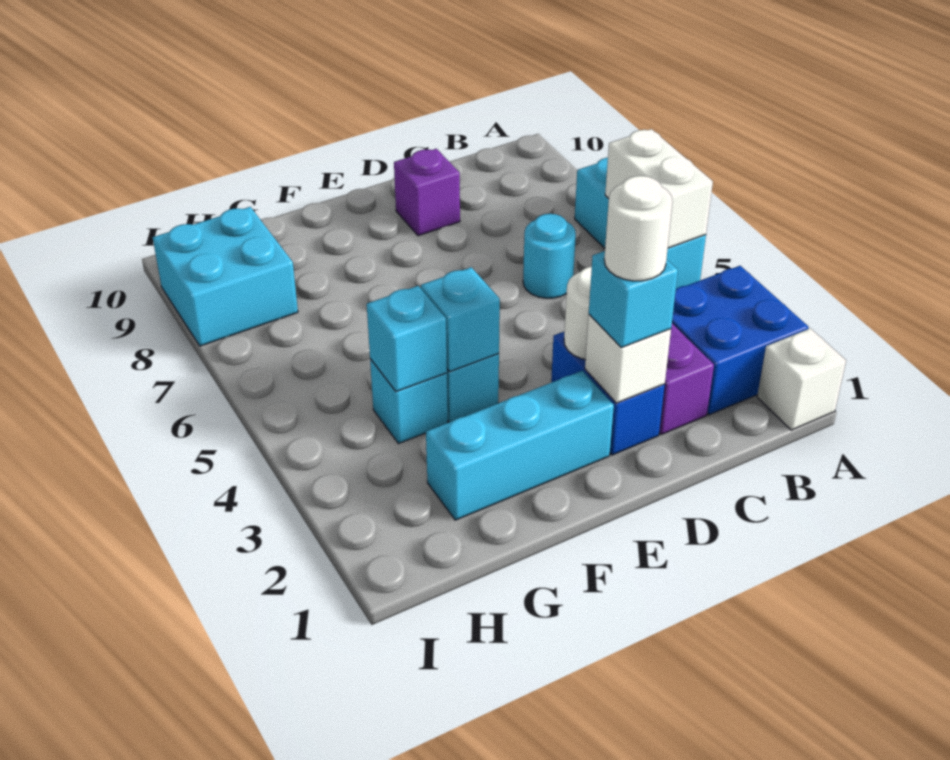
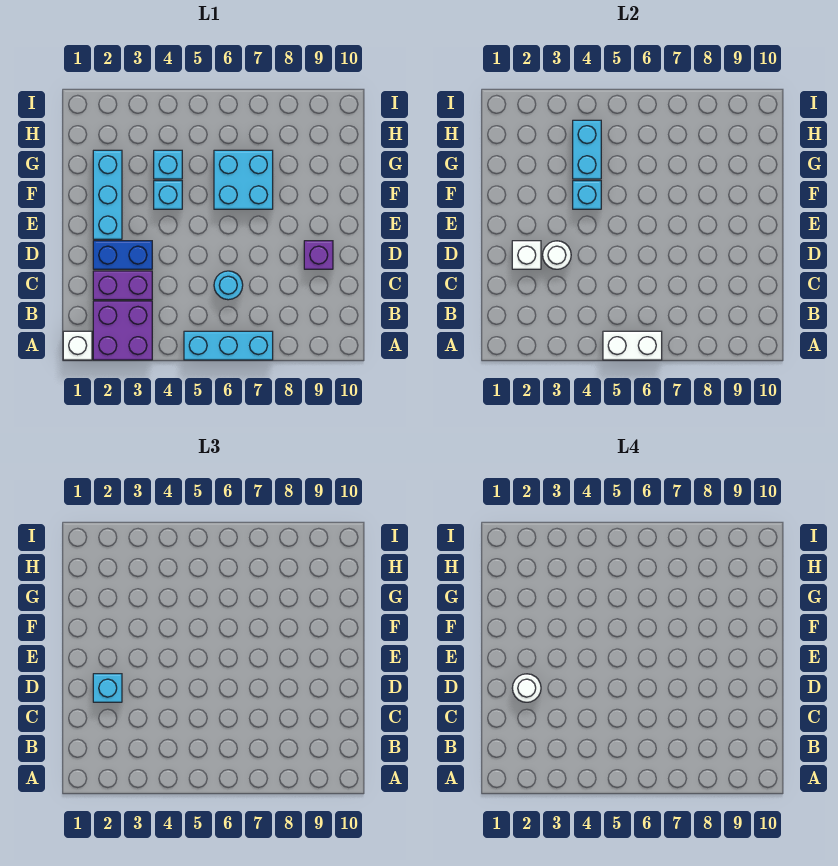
blue 2x2 brick [672,266,809,415] -> purple 2x2 brick [93,301,152,360]
cyan 1x1 brick [367,286,447,392] -> cyan 1x2 brick [573,120,601,179]
cyan 2x2 brick [153,207,298,346] -> cyan 2x2 brick moved to [214,150,273,209]

